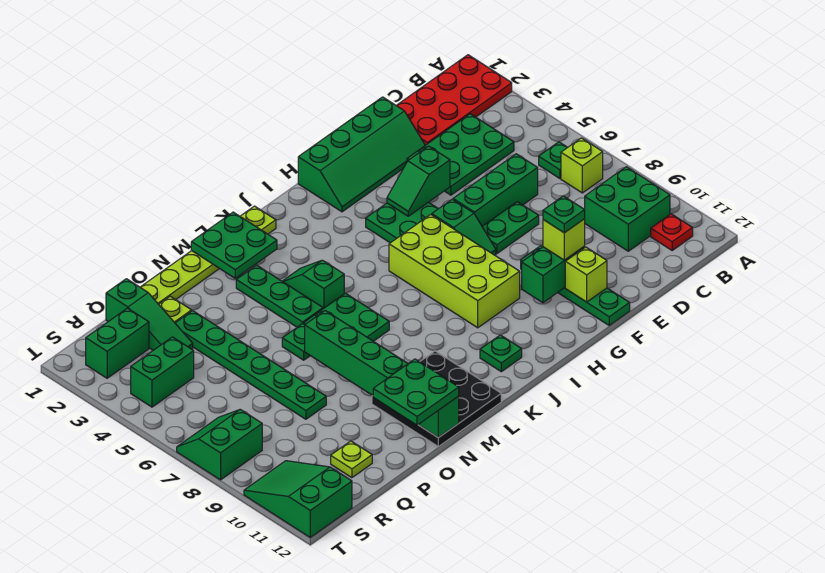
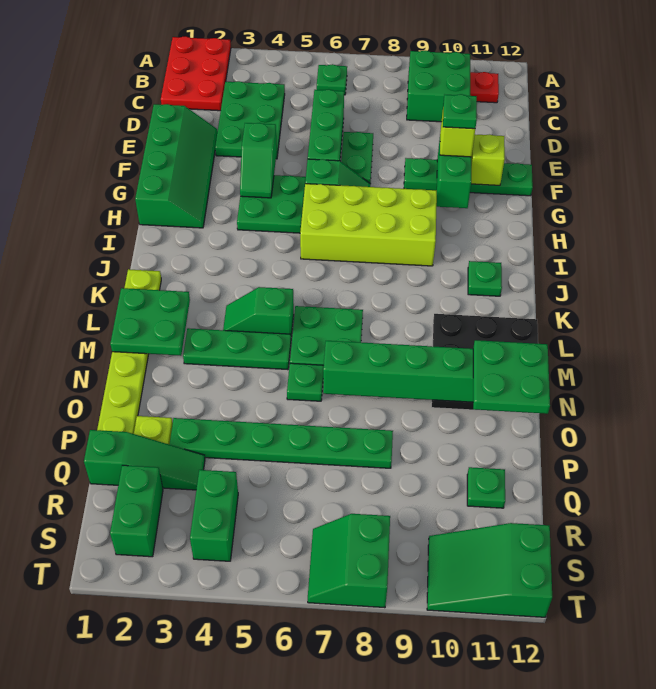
red 2x4 plate [396,55,512,145] -> red 2x3 plate [161,36,231,111]
lime 1x1 brick [561,138,603,193] -> none
lime 1x1 plate [331,441,372,478] -> green 1x1 plate [467,467,505,508]

